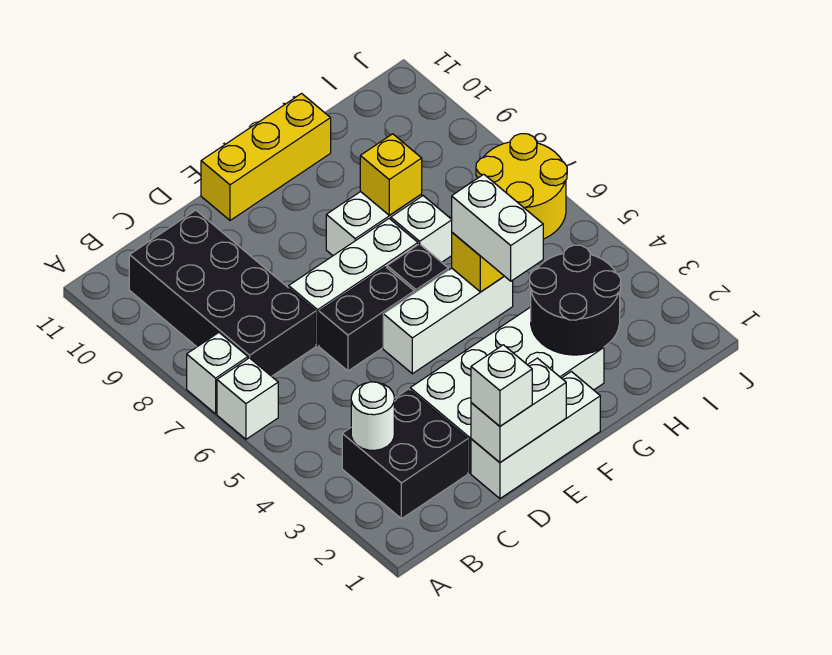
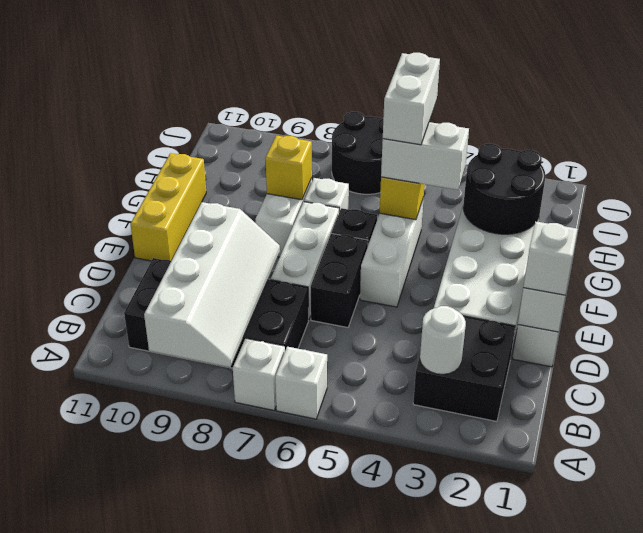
none -> white 2x4 slope [144,202,280,367]
none -> white 1x2 brick [383,53,440,145]
yellow 2x2 round brick [476,134,567,239] -> black 2x2 round brick [332,112,383,194]

